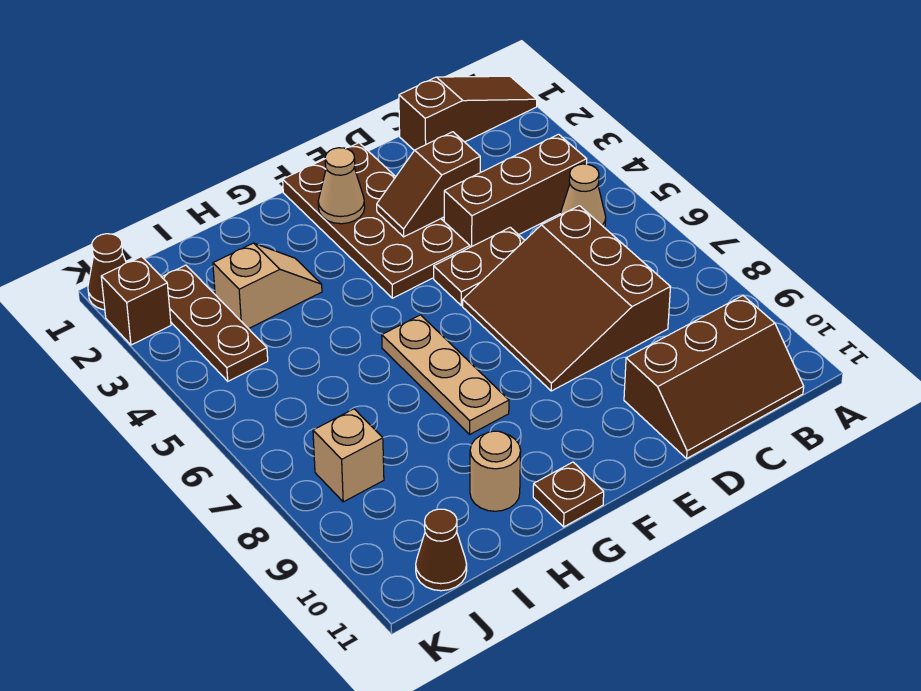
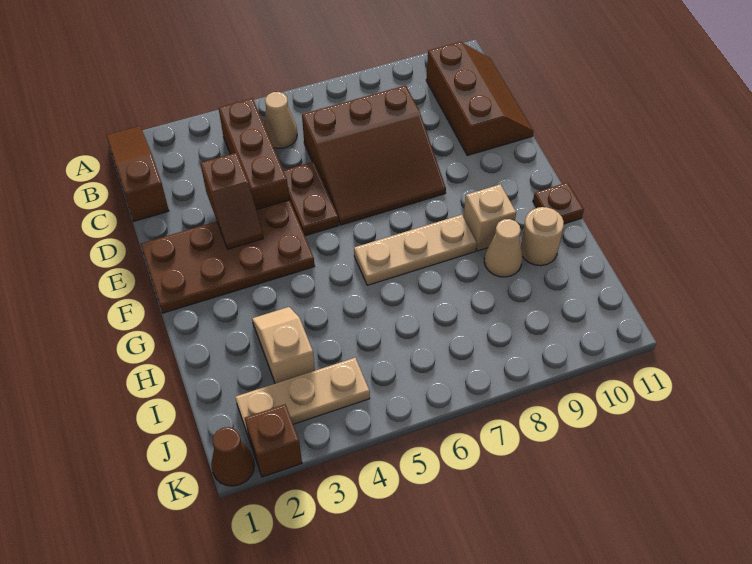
tan 1x1 cone [318,148,365,224] -> tan 1x1 cone moved to [484,219,522,277]
brown 1x3 plate [162,265,268,381] -> tan 1x3 plate [235,358,370,435]
tan 1x1 brick [313,409,384,502] -> tan 1x1 brick moved to [464,184,516,251]
brown 1x1 cone [416,509,467,591] -> none

